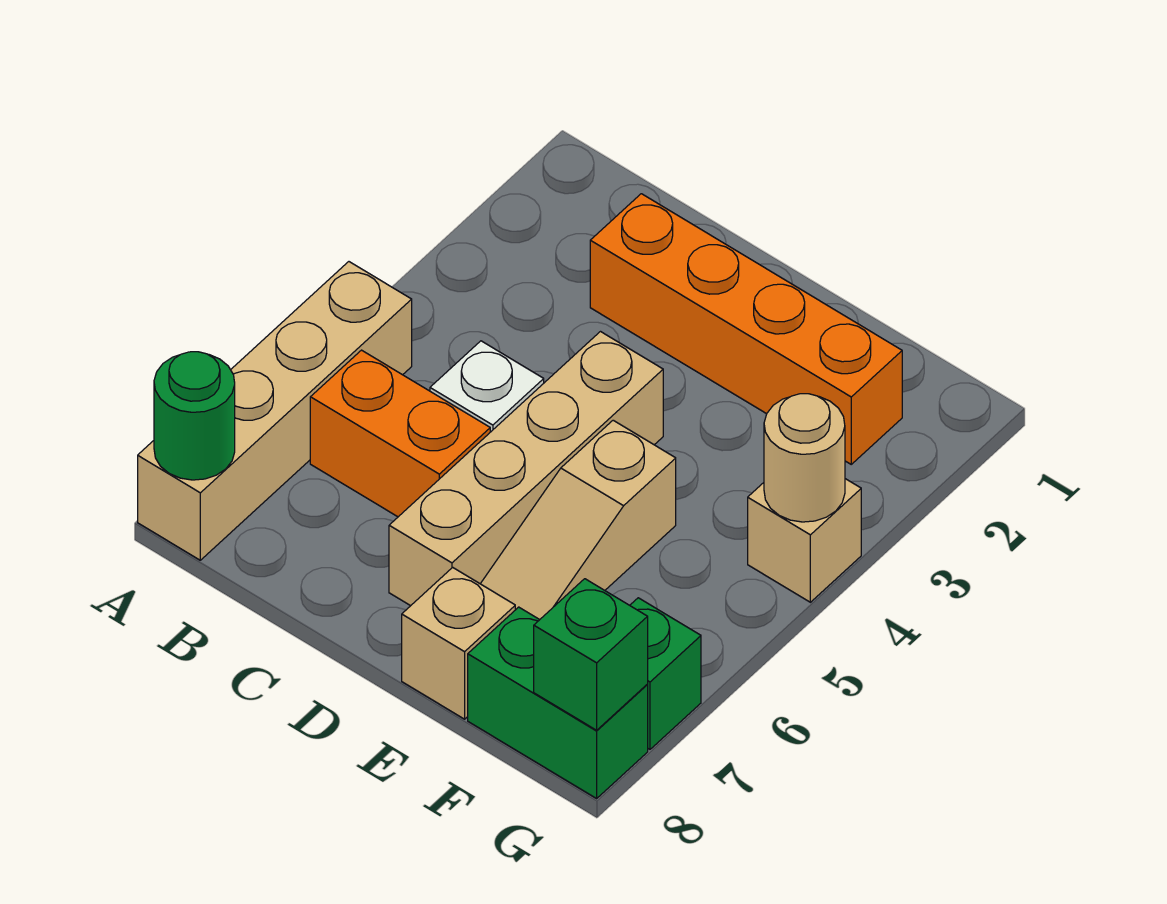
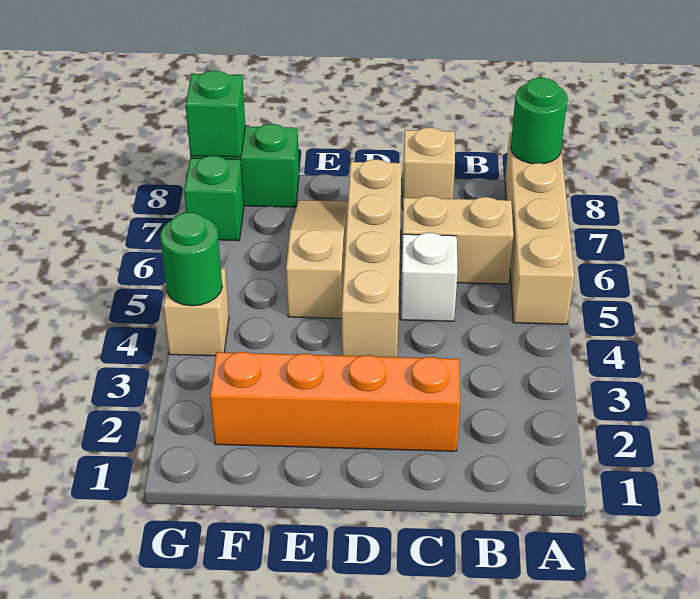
orange 1x2 brick [310,350,490,517] -> tan 1x2 brick [401,196,513,284]
tan 1x1 brick [402,567,515,719] -> tan 1x1 brick moved to [403,128,455,199]
tan 1x1 round brick [764,394,845,522] -> green 1x1 round brick [160,212,222,306]

